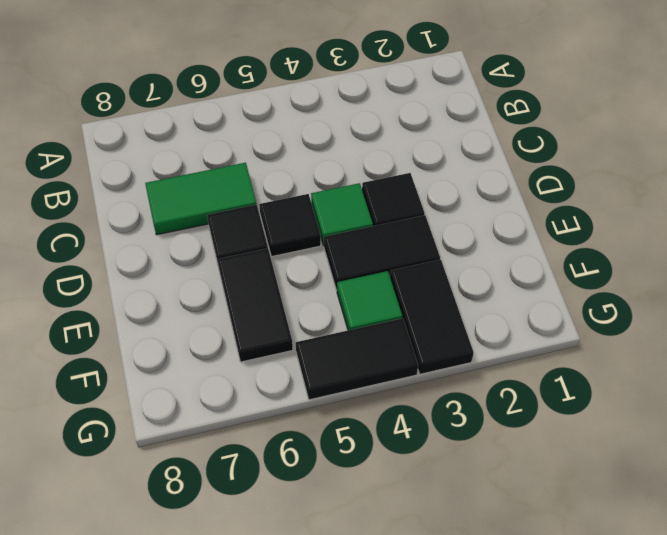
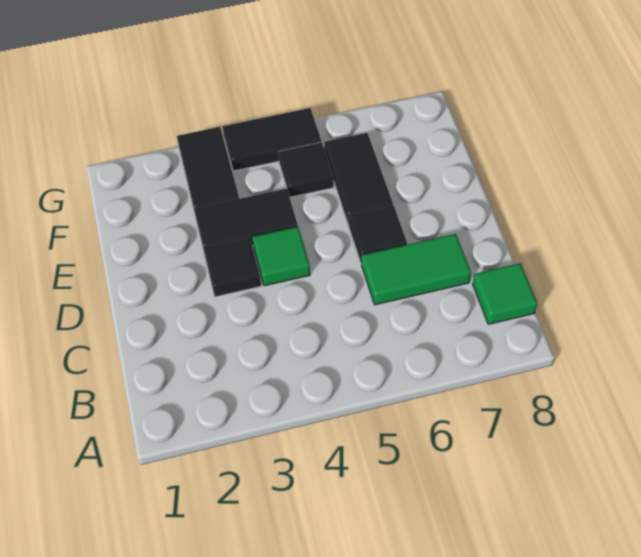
black 1x1 tile [259,194,321,257] -> black 1x1 tile moved to [278,142,334,197]
green 1x1 tile [337,271,402,330] -> green 1x1 tile moved to [473,263,538,324]

